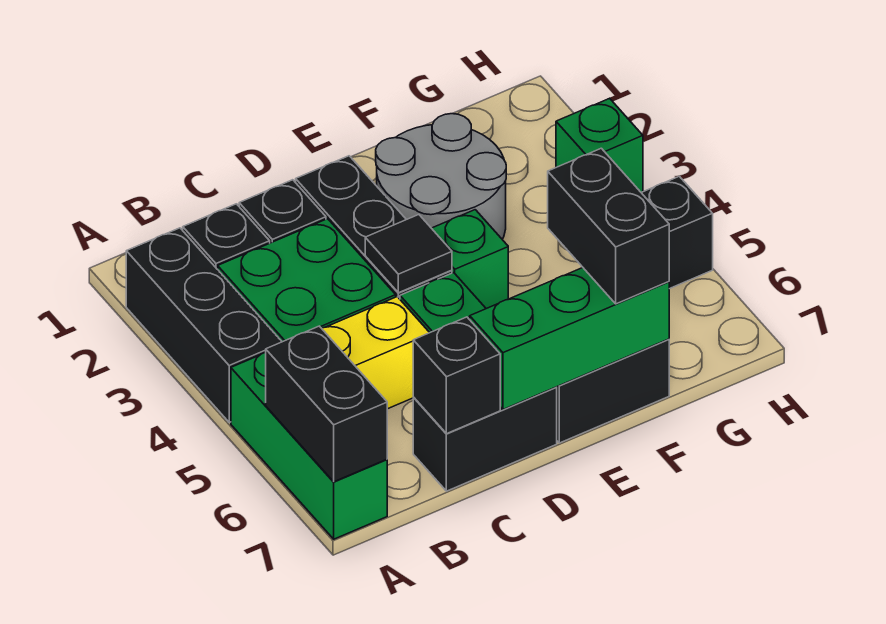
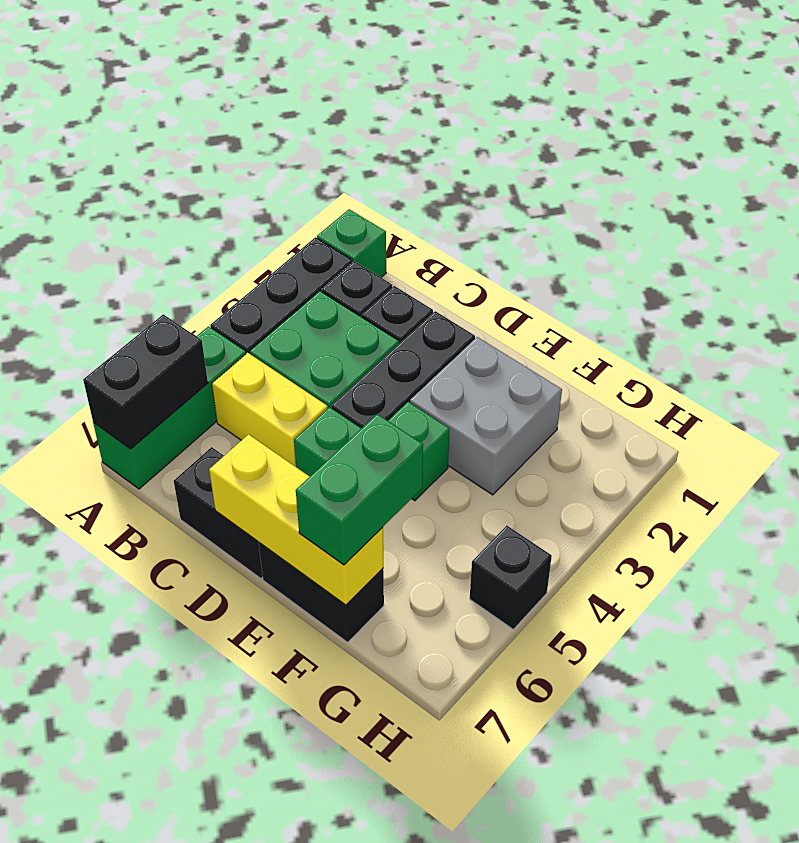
black 1x1 brick [413,317,500,434] -> none
black 1x1 tile [365,215,452,293] -> none
green 1x3 brick [470,268,669,410] -> yellow 1x3 brick [209,434,383,605]
grey 2x2 round brick [376,114,506,239] -> grey 2x2 brick [410,337,562,495]
black 1x2 brick [548,148,669,304] -> green 1x2 brick [296,414,423,565]
green 1x1 brick [556,98,643,192] -> green 1x1 brick moved to [317,209,386,277]

